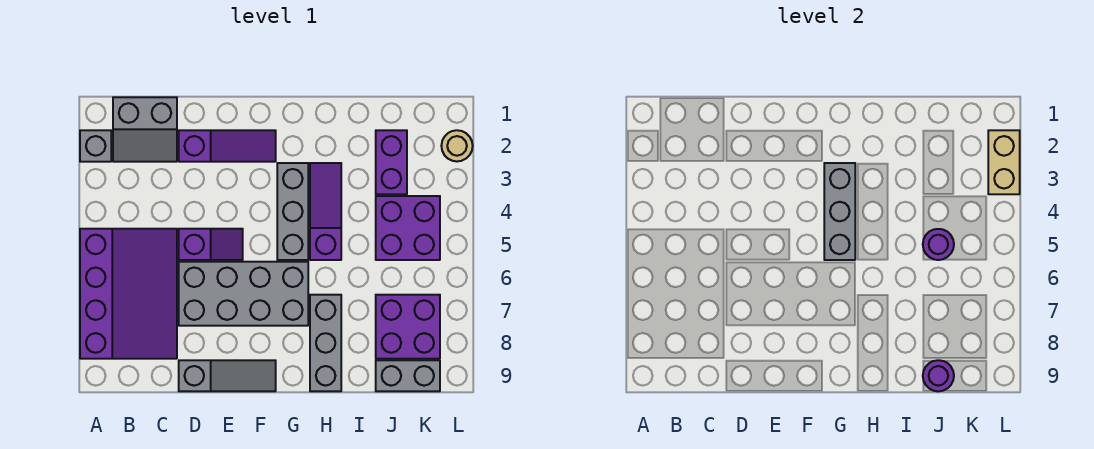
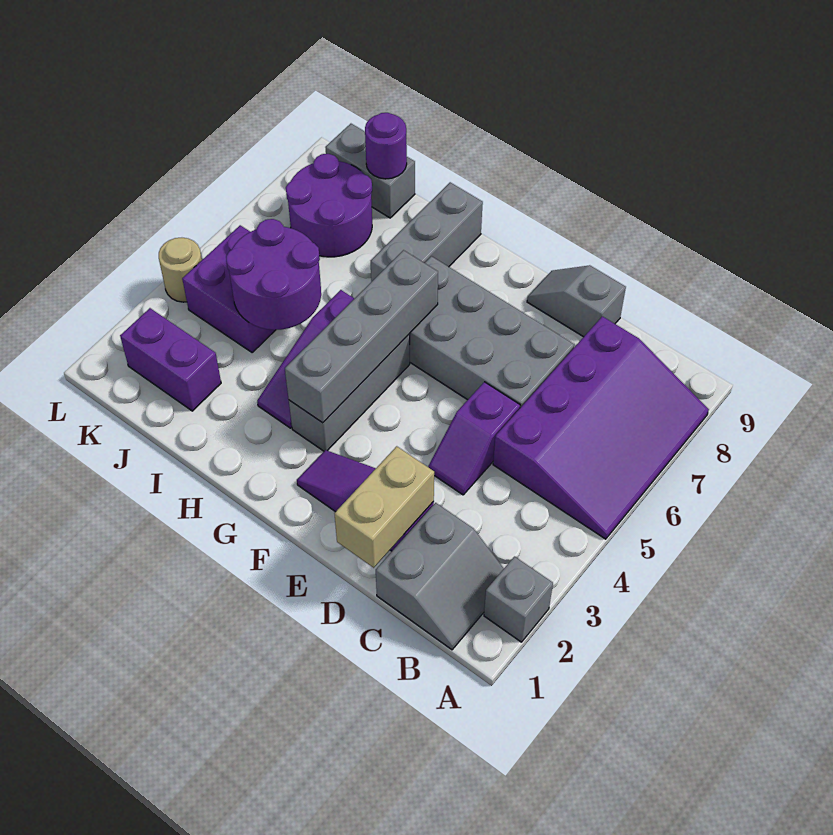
purple 3x4 slope [80,229,177,359] -> purple 3x4 slope turned to [493,316,709,539]
grey 2x2 slope [113,97,177,162] -> grey 2x2 slope turned to [376,503,504,650]
purple 1x2 slope [179,229,243,260] -> purple 1x2 slope turned to [428,382,520,495]
grey 1x3 slope [179,360,276,391] -> grey 1x2 slope [527,265,626,337]
grey 1x3 brick [824,163,855,260] -> grey 1x4 brick [285,250,438,423]
purple 1x2 brick [376,130,407,194] -> purple 1x2 brick turned to [120,308,221,411]
purple 1x1 round brick [923,229,954,260] -> purple 2x2 round brick [226,219,321,330]
purple 2x2 brick [376,295,440,359] -> purple 2x2 round brick [286,154,372,257]
tan 1x1 round brick [441,130,473,161] -> tan 1x1 round brick moved to [159,238,202,302]
tan 1x2 brick [988,130,1020,194] -> tan 1x2 brick moved to [334,446,434,568]

